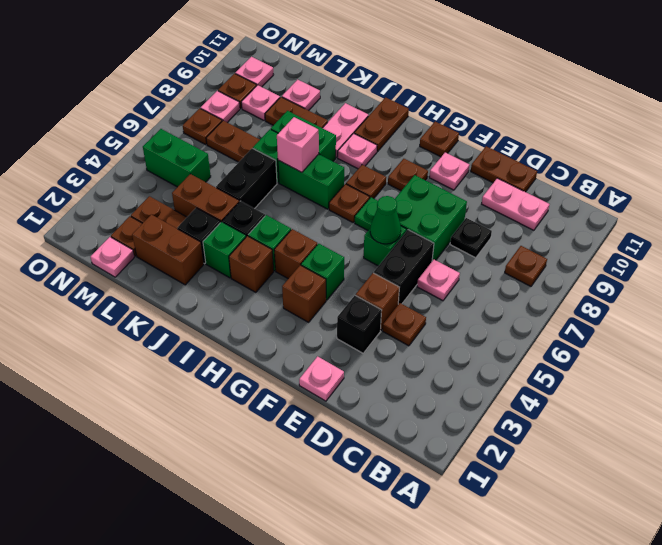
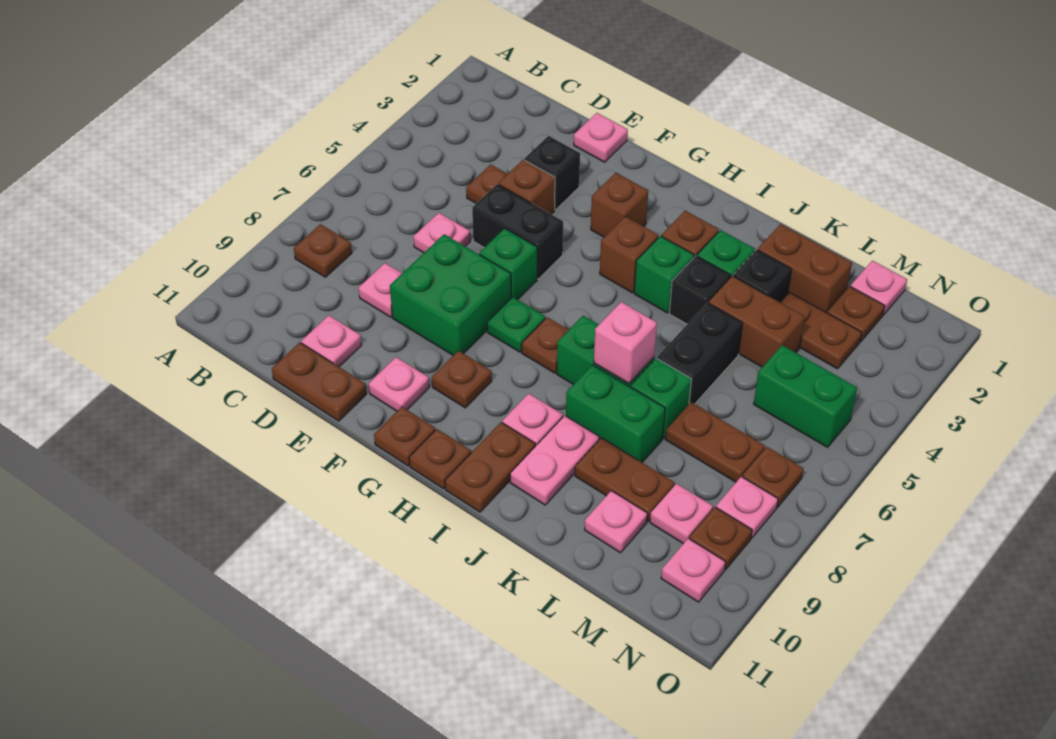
pink 1x2 plate [482,178,549,230] -> pink 1x1 plate [301,315,362,367]
black 1x1 plate [450,218,492,258] -> pink 1x1 plate [359,263,402,317]
black 1x2 brick [374,230,434,304] -> black 1x2 brick turned to [472,184,563,279]
green 1x1 cone [370,196,401,244] -> none
green 1x1 brick [301,244,344,300] -> none
brown 1x1 plate [346,165,386,198] -> brown 1x1 plate moved to [409,429,471,489]

